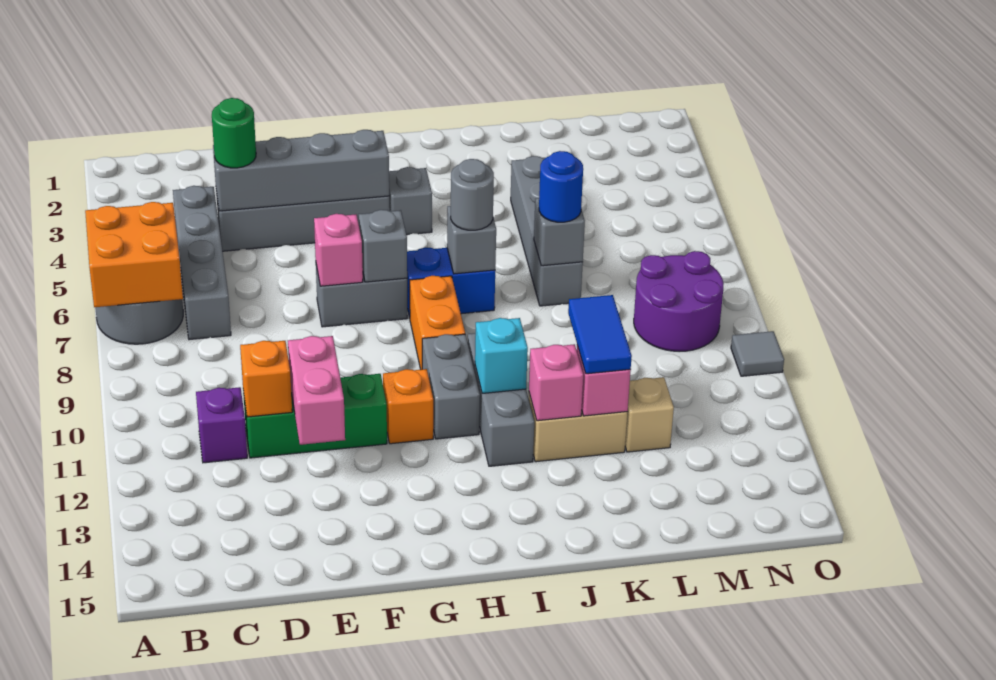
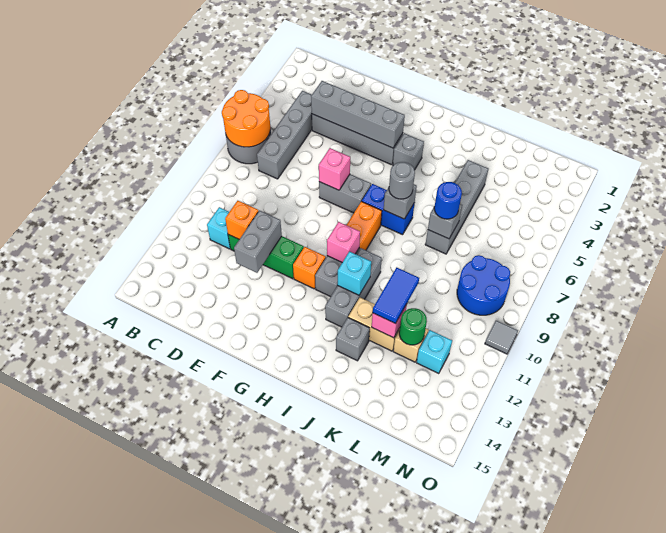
orange 2x2 brick [85,202,183,307] -> orange 2x2 round brick [222,90,270,147]
purple 1x1 brick [196,387,247,463] -> cyan 1x1 brick [207,207,230,249]
green 1x1 round brick [212,98,256,168] -> green 1x1 round brick moved to [399,308,427,345]
pink 1x2 brick [288,336,345,445] -> grey 1x2 brick [234,210,282,273]
grey 1x1 brick [359,210,407,282] -> grey 1x1 brick moved to [336,318,370,361]
pink 1x1 brick [529,344,583,421] -> pink 1x1 brick moved to [327,222,360,262]
purple 2x2 round brick [634,251,724,351] -> blue 2x2 round brick [457,255,510,315]
none -> cyan 1x1 brick [417,330,452,374]

